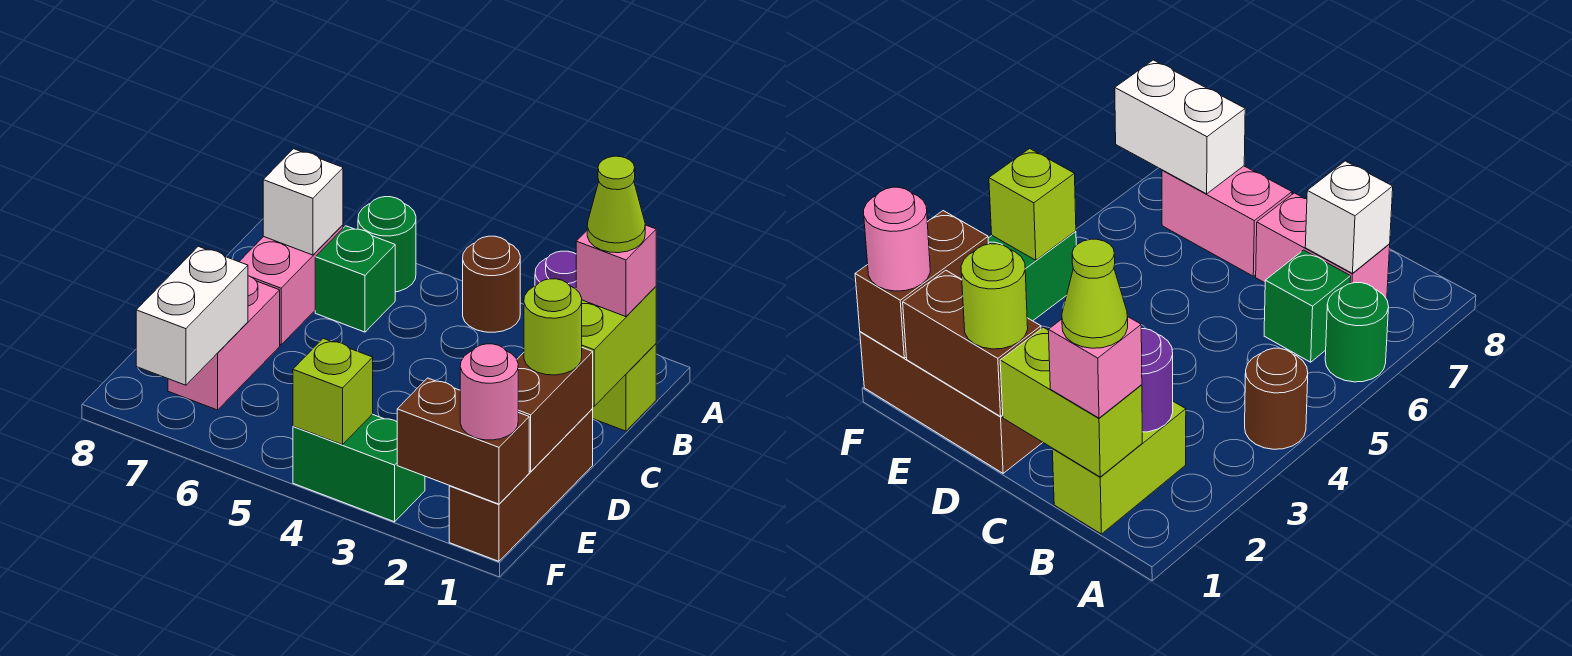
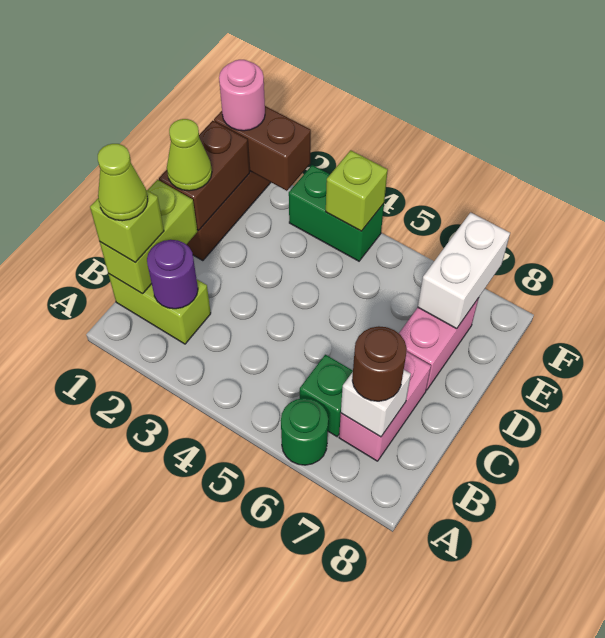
brown 1x1 round brick [463,236,520,332] -> brown 1x1 round brick moved to [352,326,407,401]
pink 1x1 brick [576,225,656,317] -> lime 1x1 brick [90,190,164,263]
lime 1x1 round brick [524,279,582,375] -> lime 1x1 cone [167,119,212,191]

